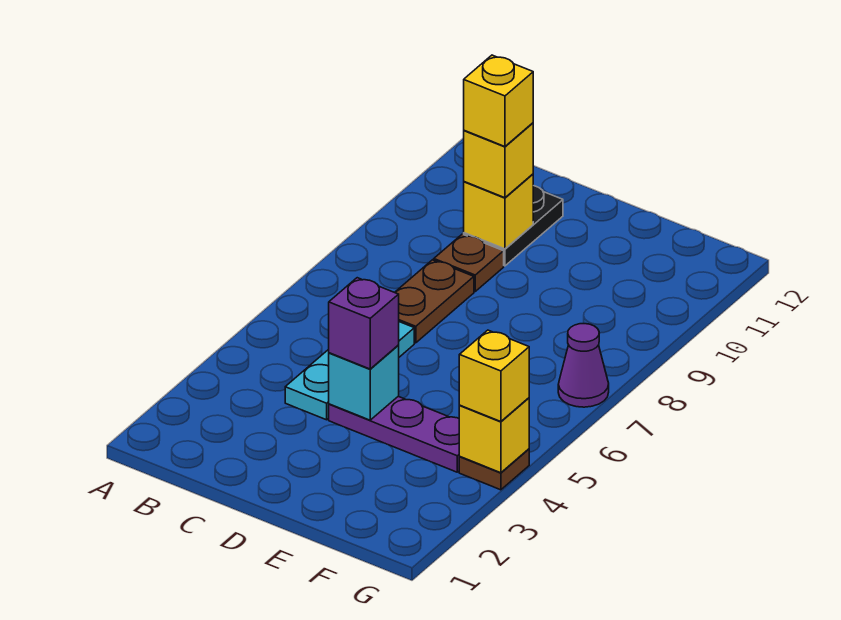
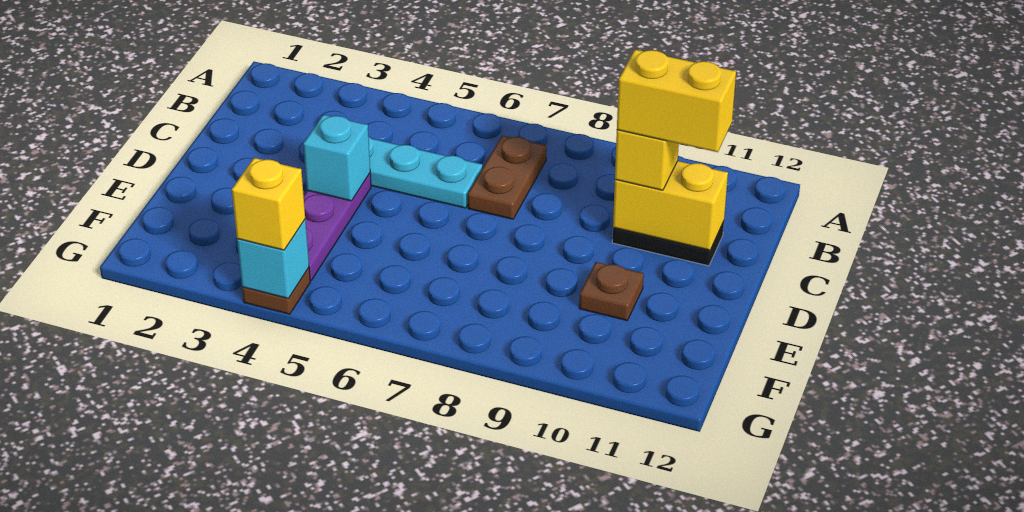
brown 1x2 plate [395,260,474,343] -> brown 1x2 plate turned to [468,136,546,219]
brown 1x1 plate [434,234,504,291] -> brown 1x1 plate moved to [579,262,644,320]
yellow 1x1 brick [464,174,533,249] -> yellow 1x2 brick [613,161,728,250]
yellow 1x1 brick [464,55,533,147] -> yellow 1x2 brick [617,50,736,152]
purple 1x1 brick [329,278,399,369] -> none
yellow 1x1 brick [459,398,529,473] -> cyan 1x1 brick [237,220,309,298]
purple 1x1 cone [558,324,609,407] -> none

